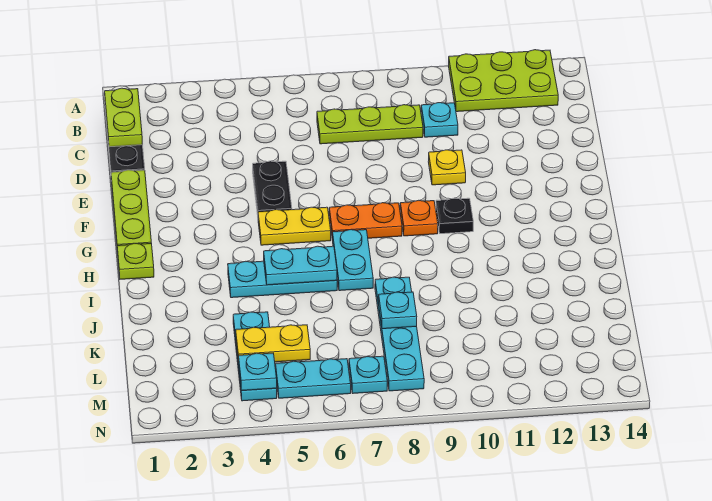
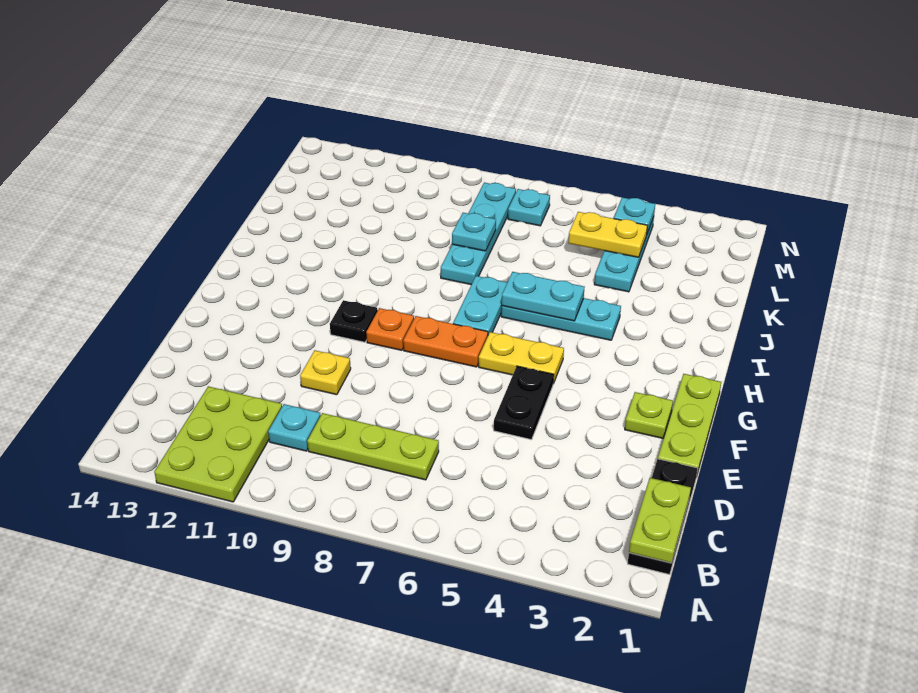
lime 2x3 plate [449,50,558,112] -> lime 2x3 plate turned to [154,386,282,502]
lime 1x1 plate [117,243,154,279] -> lime 1x1 plate moved to [625,392,673,438]
cyan 1x2 plate [276,359,351,398] -> none

